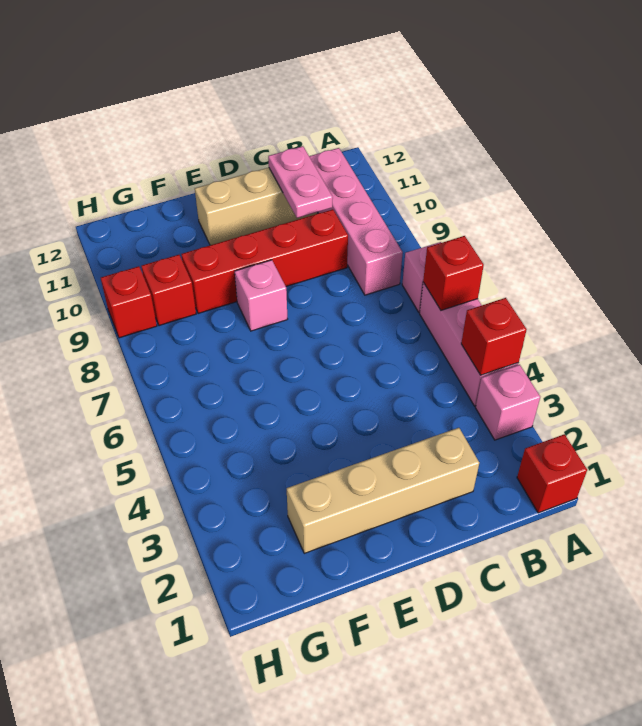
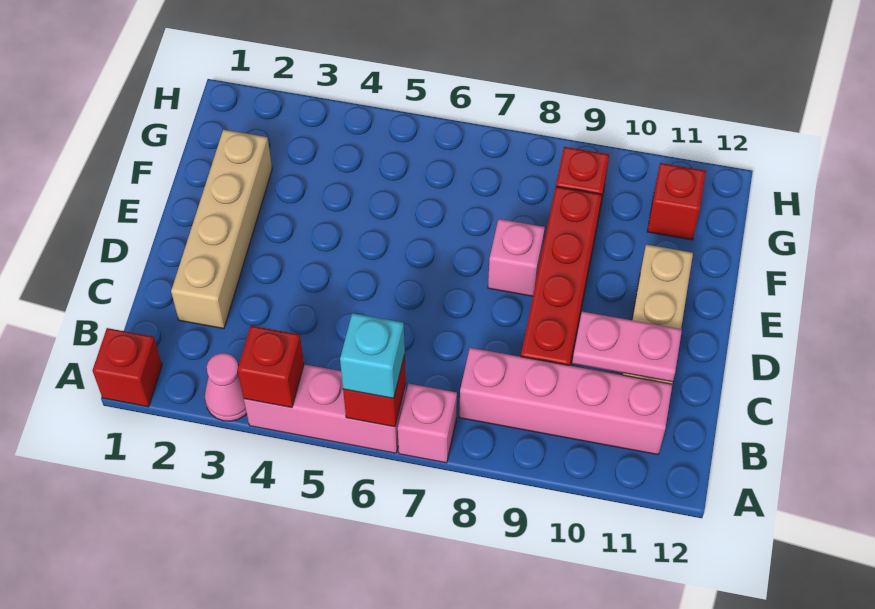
pink 1x1 brick [476,365,540,440] -> pink 1x1 cone [205,353,247,421]
none -> cyan 1x1 brick [340,313,405,398]
red 1x1 brick [101,266,157,338] -> red 1x1 brick moved to [647,163,706,240]

